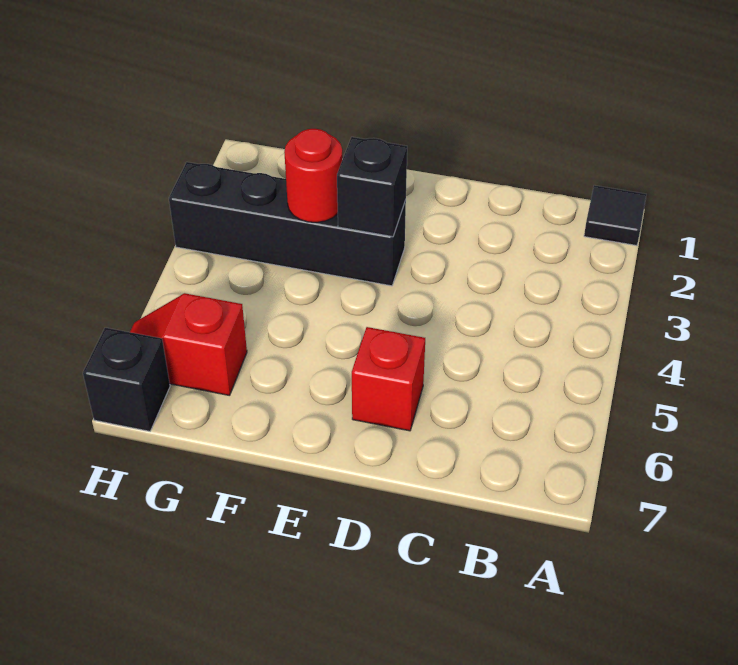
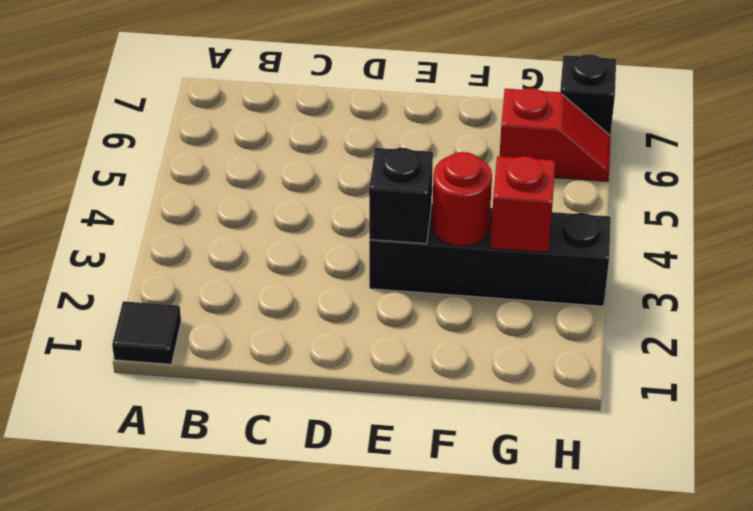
red 1x1 brick [352,327,425,431] -> red 1x1 brick moved to [490,156,555,253]

